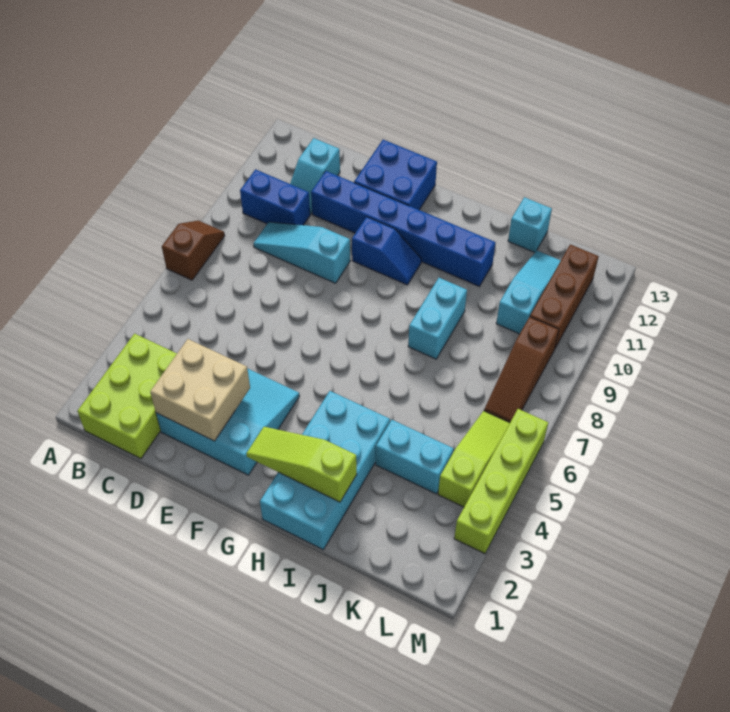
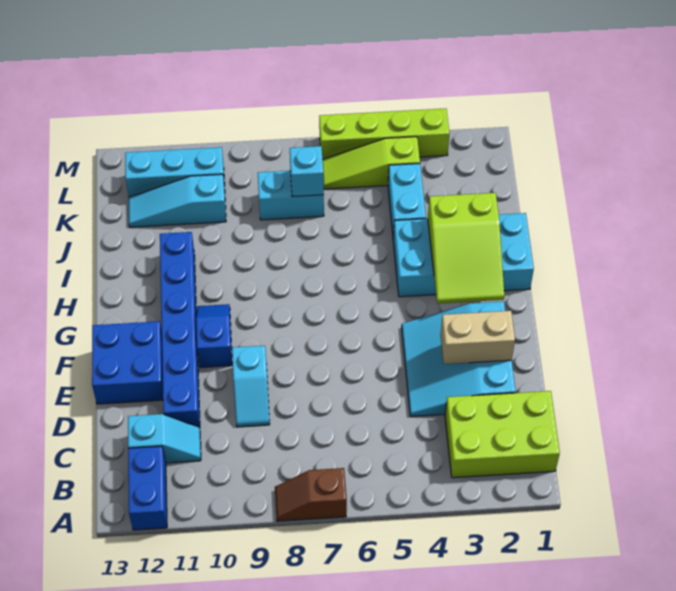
blue 1x2 brick [240,169,310,225] -> blue 1x2 brick moved to [128,446,167,530]
cyan 1x3 slope [253,222,350,283] -> cyan 1x2 slope [232,346,270,427]
tan 2x2 brick [150,339,250,441] -> tan 1x2 brick [440,311,515,364]
lime 1x3 slope [246,427,357,502] -> lime 2x3 slope [428,193,504,304]
cyan 1x2 brick [408,278,467,359] -> cyan 1x2 brick moved to [258,171,324,220]
cyan 1x1 brick [508,197,552,252] -> cyan 1x1 brick moved to [290,146,324,197]
brown 1x3 slope [484,317,559,423] -> none
brown 1x3 brick [530,244,599,348] -> cyan 1x3 brick [125,147,225,197]

